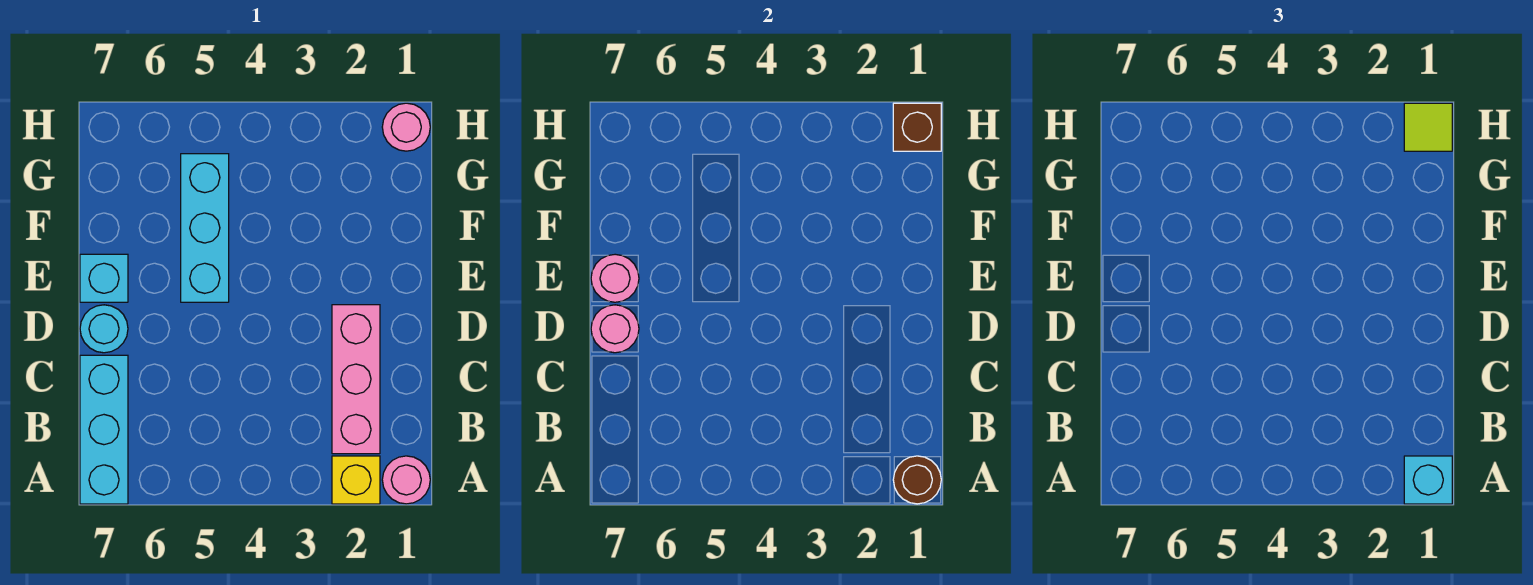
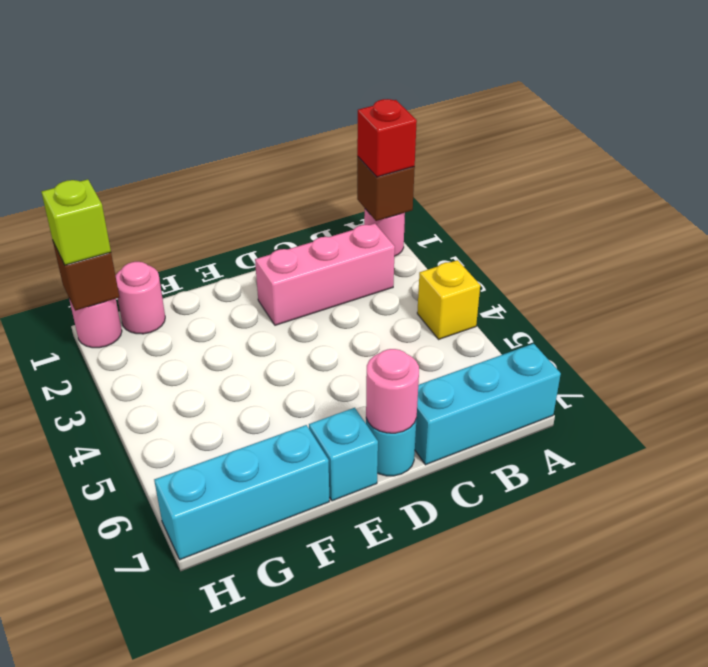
brown 1x1 round brick [893,456,941,504] -> brown 1x1 brick [357,157,415,221]
cyan 1x1 brick [1404,456,1452,504] -> red 1x1 brick [357,99,417,177]
yellow 1x1 brick [332,456,380,504] -> yellow 1x1 brick moved to [417,260,480,339]
cyan 1x3 brick [181,154,229,302] -> cyan 1x3 brick moved to [154,425,330,560]
pink 1x1 round brick [591,254,639,302] -> pink 1x1 round brick moved to [115,262,165,334]
lime 1x1 tile [1404,103,1452,151] -> lime 1x1 brick [42,179,111,265]

